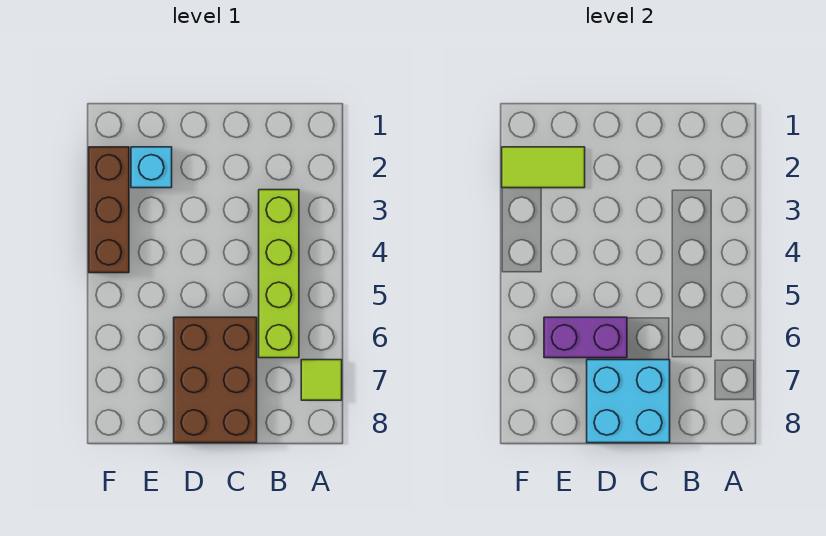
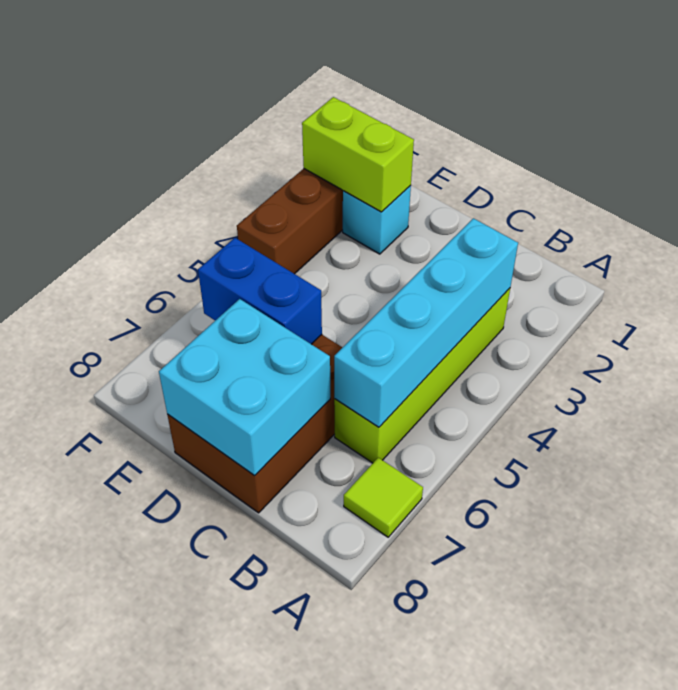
none -> cyan 1x4 brick [334,218,518,427]
purple 1x2 brick [544,317,627,358] -> blue 1x2 brick [198,238,322,344]
lime 1x2 tile [502,147,585,188] -> lime 1x2 brick [302,97,414,212]

